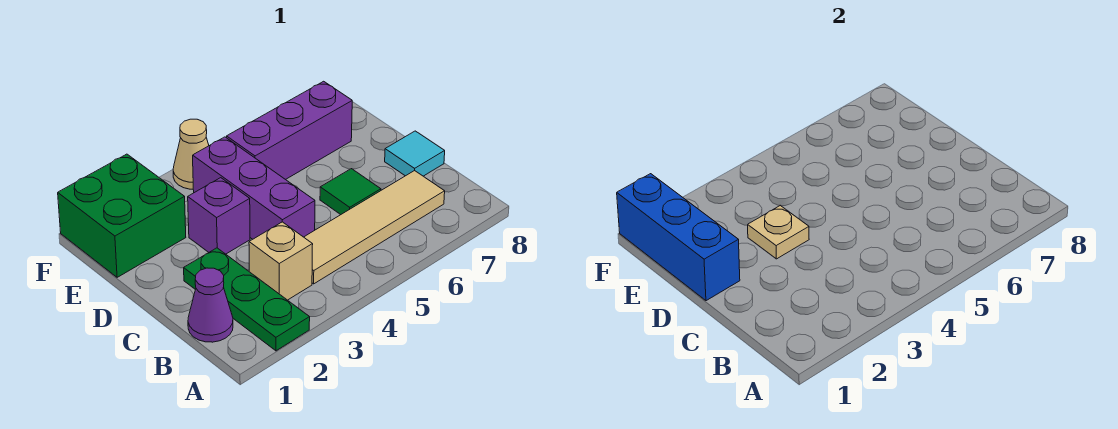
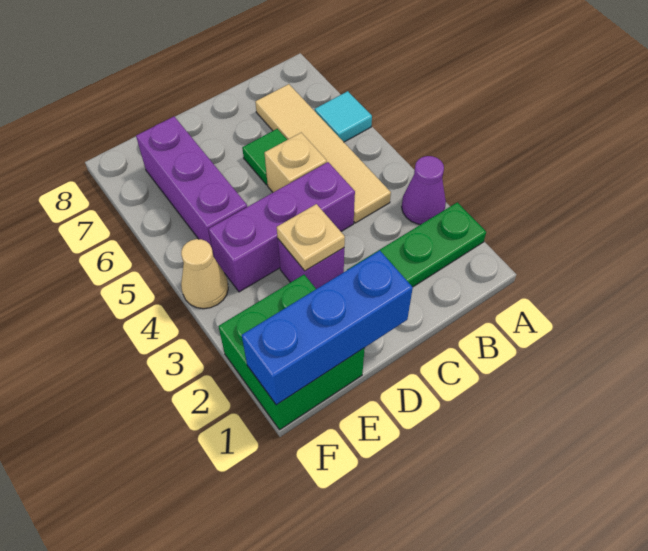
purple 1x1 cone [188,268,233,342] -> purple 1x1 cone moved to [402,156,446,225]
tan 1x1 brick [249,222,313,300] -> tan 1x1 brick moved to [264,133,327,192]
cyan 1x1 tile [385,131,445,176] -> cyan 1x1 tile moved to [315,91,372,142]

